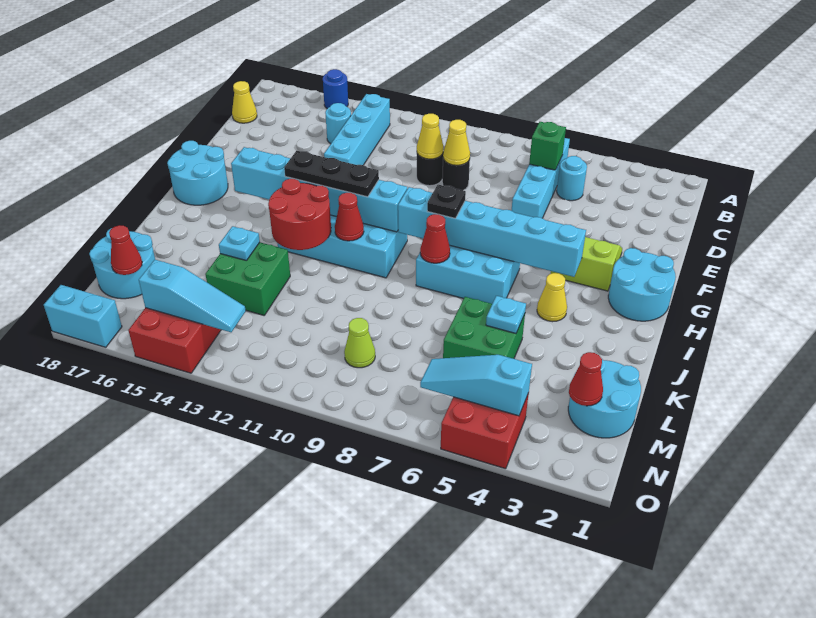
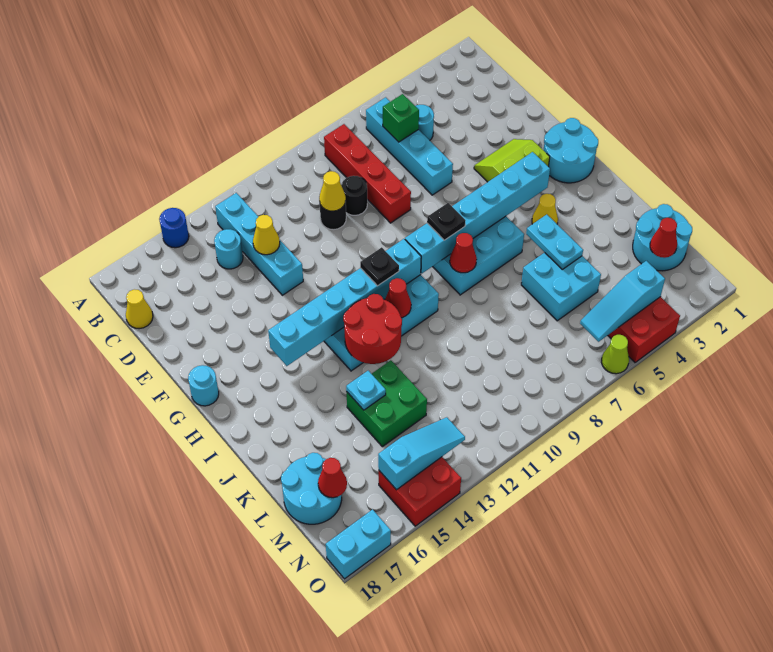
none -> red 1x4 brick [324,124,411,223]
yellow 1x1 cone [443,120,470,165] -> yellow 1x1 cone moved to [253,215,280,255]
cyan 2x2 round brick [167,141,228,205] -> cyan 1x1 round brick [188,365,219,406]
black 1x3 plate [284,151,379,197] -> black 1x1 plate [360,247,399,286]
green 2x2 brick [443,297,525,359] -> cyan 2x2 brick [521,253,601,321]
cyan 1x1 plate [486,296,526,333] -> cyan 1x2 plate [526,215,583,269]
lime 1x1 cone [344,318,375,368] -> lime 1x1 cone moved to [601,335,629,374]

